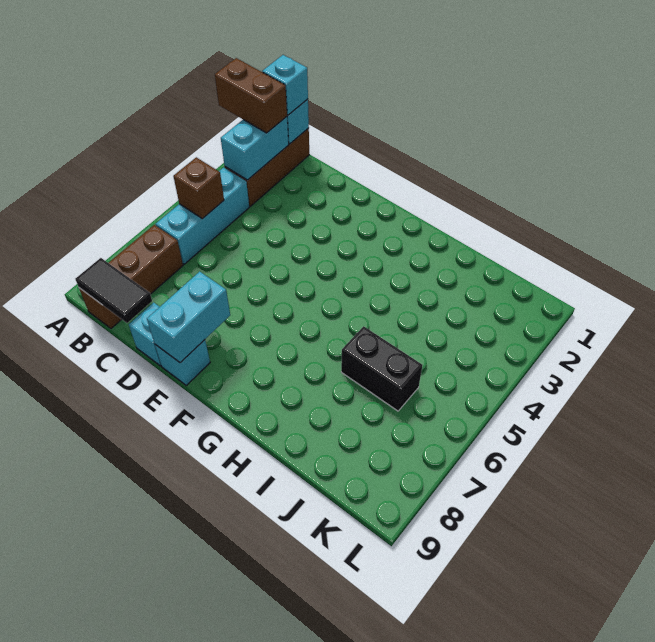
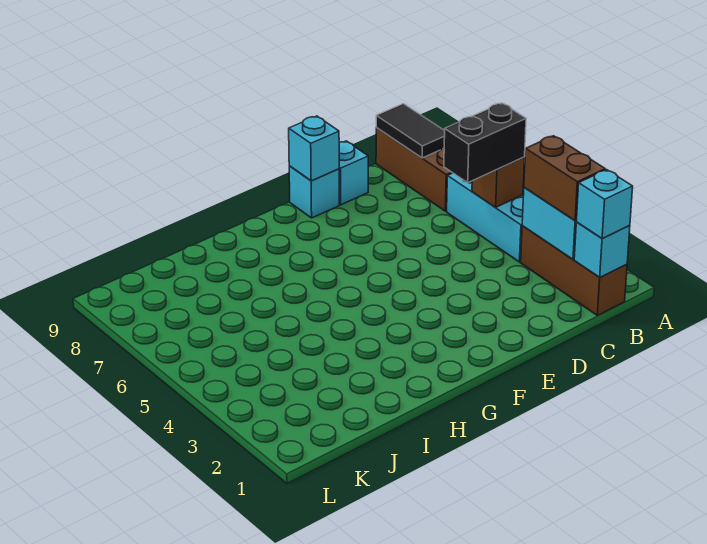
brown 1x2 brick [215,58,287,133] -> brown 1x2 brick turned to [524,136,605,221]
black 1x2 tile [75,258,152,323] -> black 1x2 tile turned to [376,104,445,158]
cyan 1x2 brick [147,271,230,363] -> cyan 1x1 brick [289,116,339,181]
black 1x2 brick [341,326,423,411] -> black 1x2 brick moved to [444,103,526,183]

